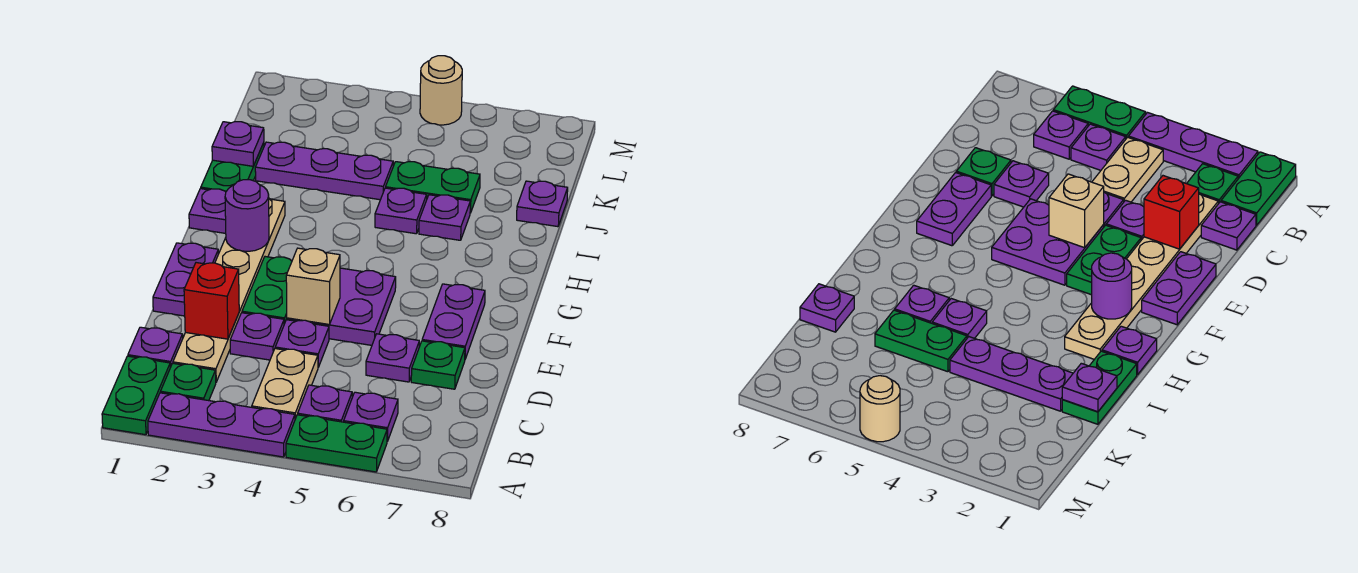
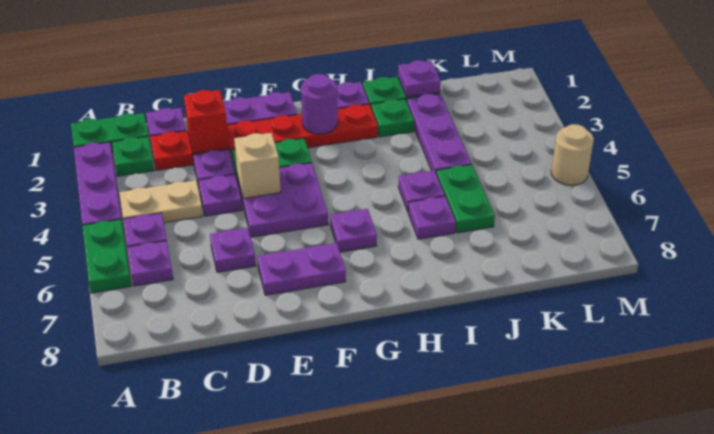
tan 1x6 plate [173,199,285,382] -> red 1x6 plate [150,104,378,170]
green 1x1 plate [411,341,465,389] -> green 1x1 plate moved to [371,99,414,137]
purple 1x1 plate [517,181,568,227] -> purple 1x1 plate moved to [330,209,377,252]

